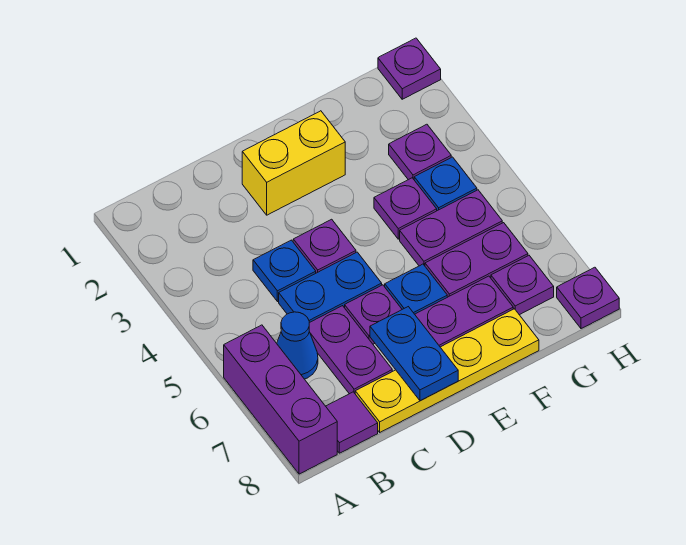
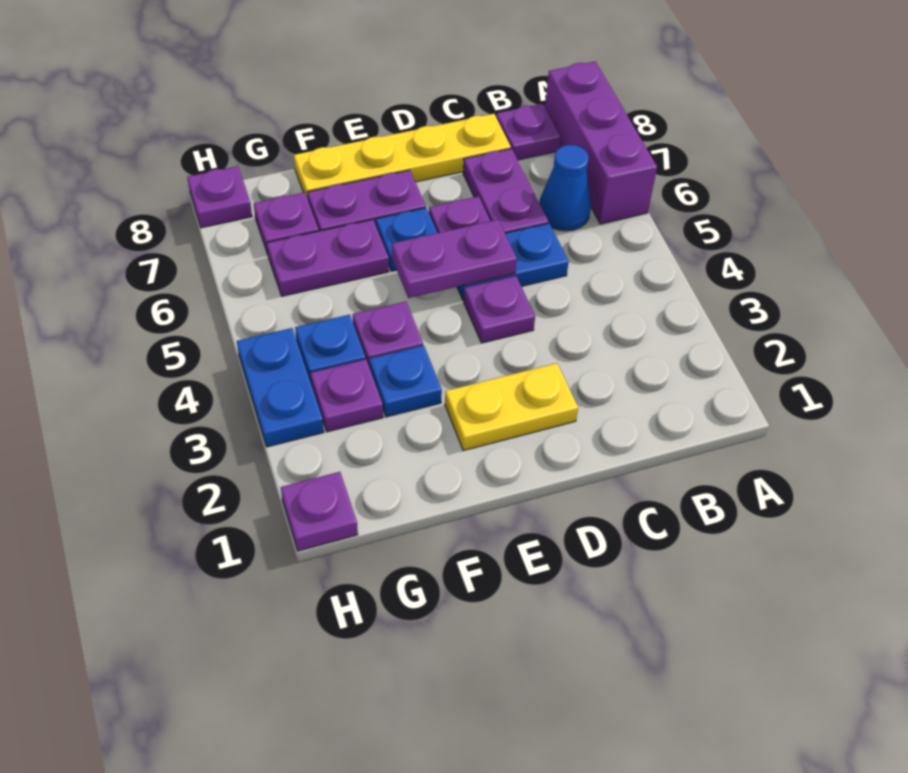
purple 1x1 tile [326,392,378,453] -> purple 1x1 plate [496,104,560,160]
blue 1x1 plate [253,240,316,302] -> blue 1x1 plate moved to [369,345,442,417]
yellow 1x2 brick [242,111,345,215] -> yellow 1x2 plate [445,363,578,450]
blue 1x2 plate [370,307,458,401] -> blue 1x2 plate moved to [237,328,324,447]
purple 1x2 plate [400,190,502,266] -> purple 1x2 plate moved to [392,220,517,298]

